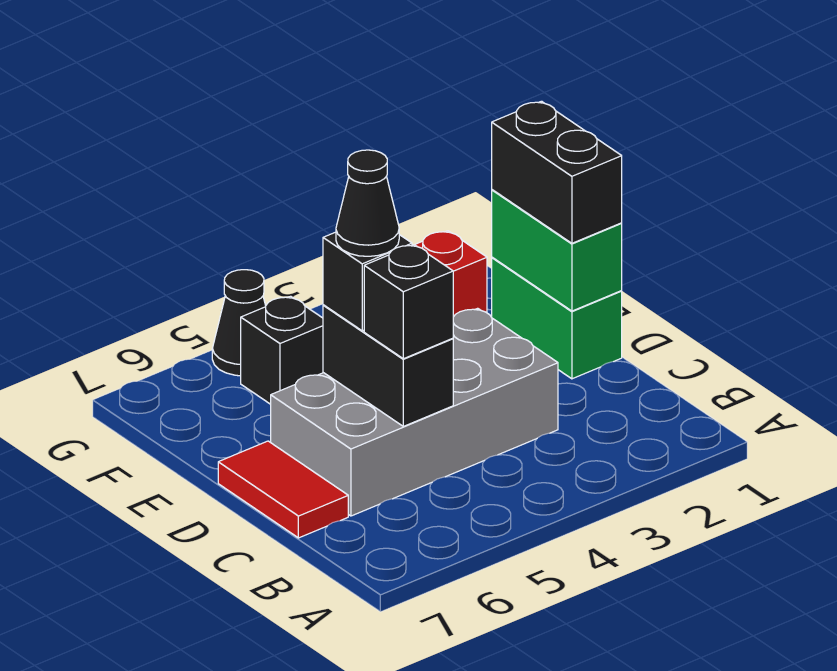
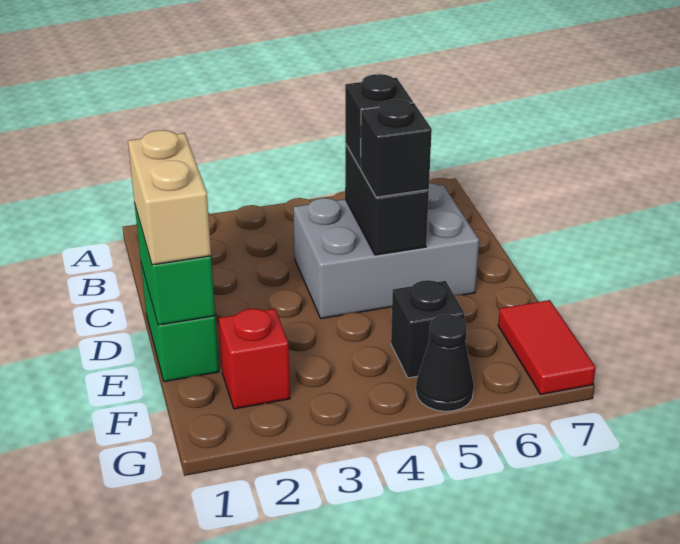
grey 2x4 brick [271,308,558,516] -> grey 2x3 brick [293,183,479,319]
red 1x2 tile [218,441,348,538] -> red 1x2 tile moved to [498,300,596,394]
black 1x2 brick [492,101,622,243] -> tan 1x2 brick [128,130,211,265]
black 1x1 cone [336,150,399,256] -> none

